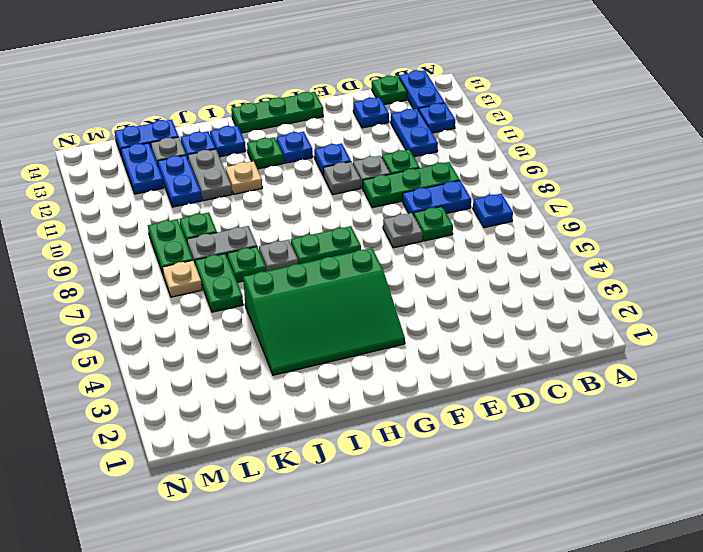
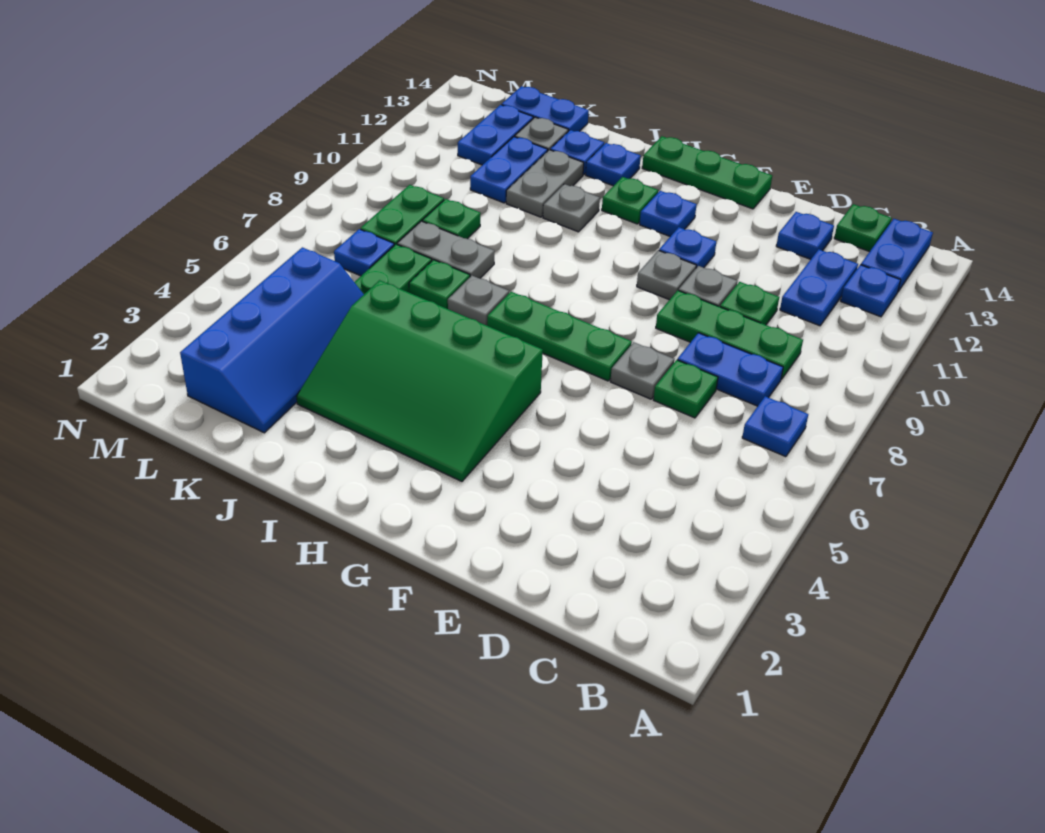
green 1x2 plate [291,226,361,264] -> green 1x3 plate [487,292,632,381]
tan 1x1 plate [225,161,262,194] -> grey 1x1 plate [543,184,600,232]
none -> blue 2x4 slope [180,247,364,433]
tan 1x1 plate [162,261,202,297] -> blue 1x1 plate [334,229,394,276]

